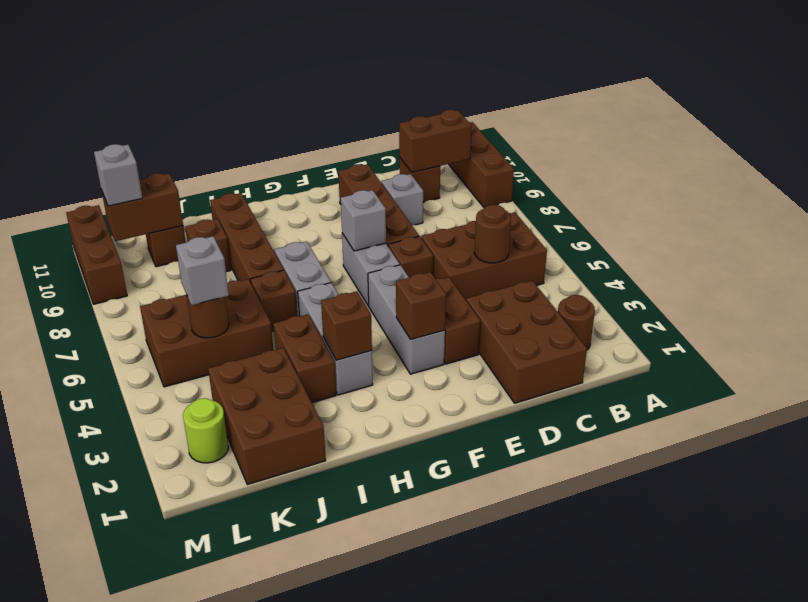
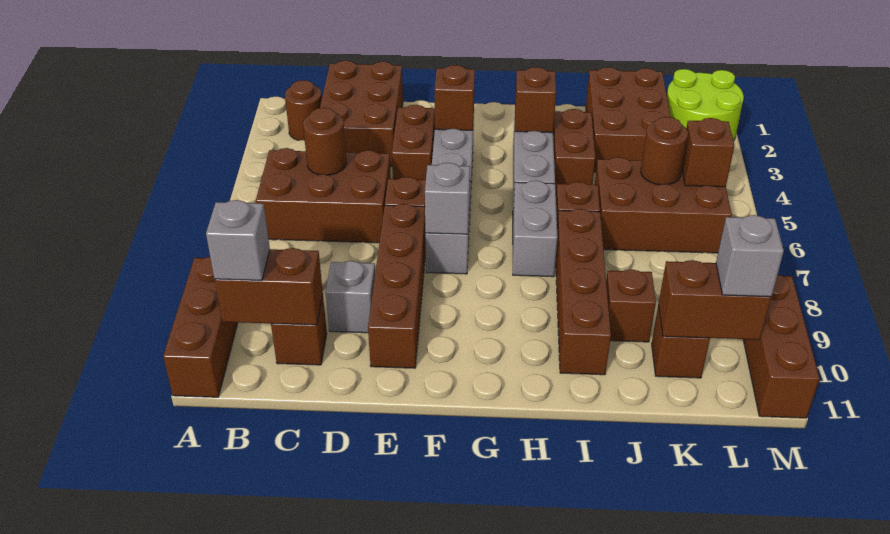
grey 1x1 brick [176,236,229,305] -> grey 1x1 brick moved to [206,200,270,281]
lime 1x1 round brick [183,398,228,463] -> lime 2x2 round brick [667,69,744,141]
none -> brown 1x1 brick [682,118,734,187]

